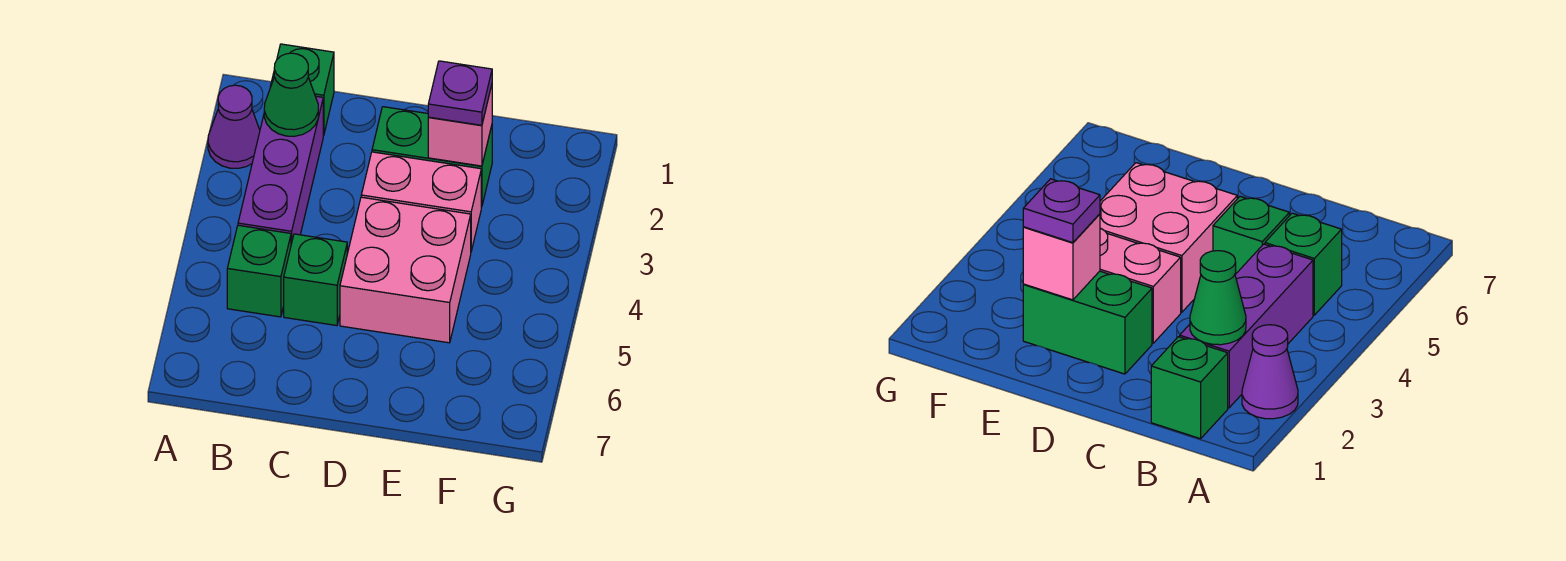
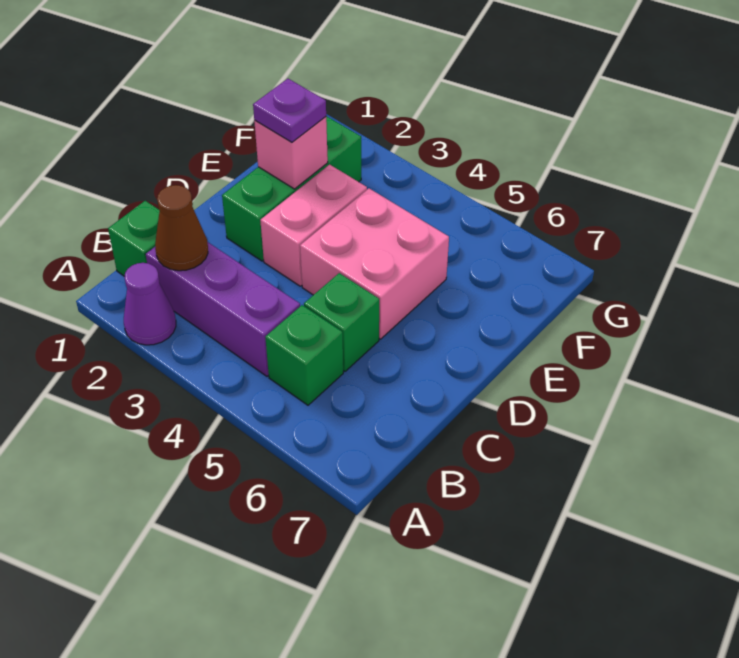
green 1x1 cone [264,53,318,136] -> brown 1x1 cone [155,185,208,271]
green 1x2 brick [372,107,492,207] -> green 1x3 brick [222,116,361,261]

